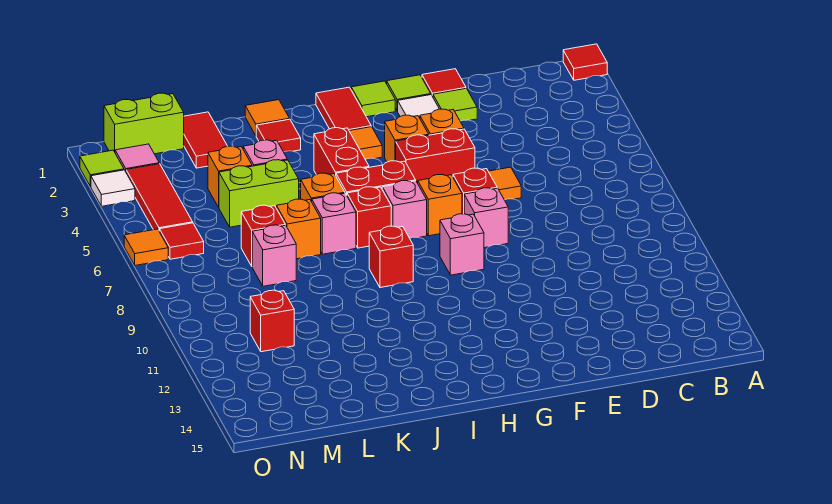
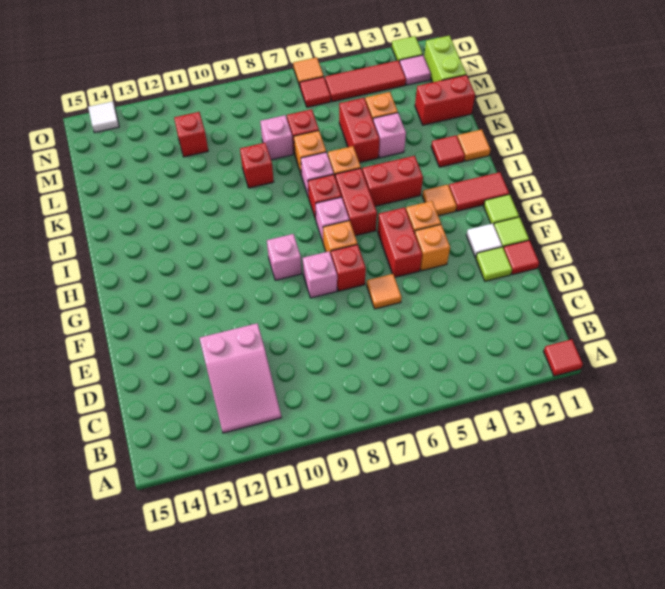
none -> pink 2x3 slope [200,323,281,433]
red 1x1 brick [369,226,413,288] -> red 1x1 brick moved to [240,143,274,188]
lime 1x2 brick [219,160,299,227] -> red 1x2 brick [339,98,380,163]
red 1x2 tile [184,112,227,168] -> red 1x2 brick [415,75,475,125]
white 1x1 tile [91,170,135,206] -> white 1x1 tile moved to [88,101,119,133]

